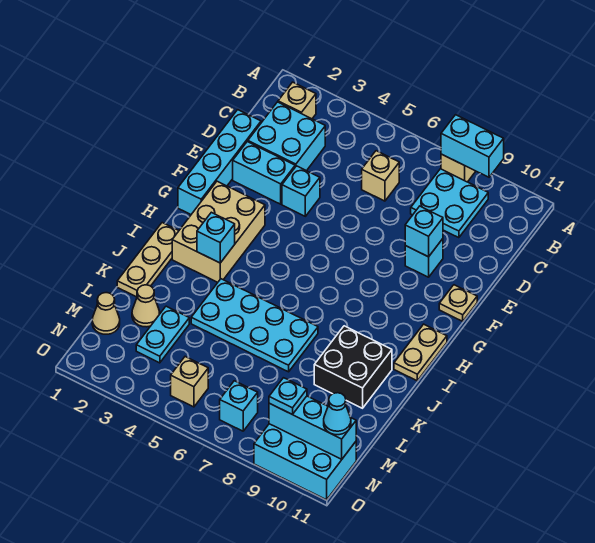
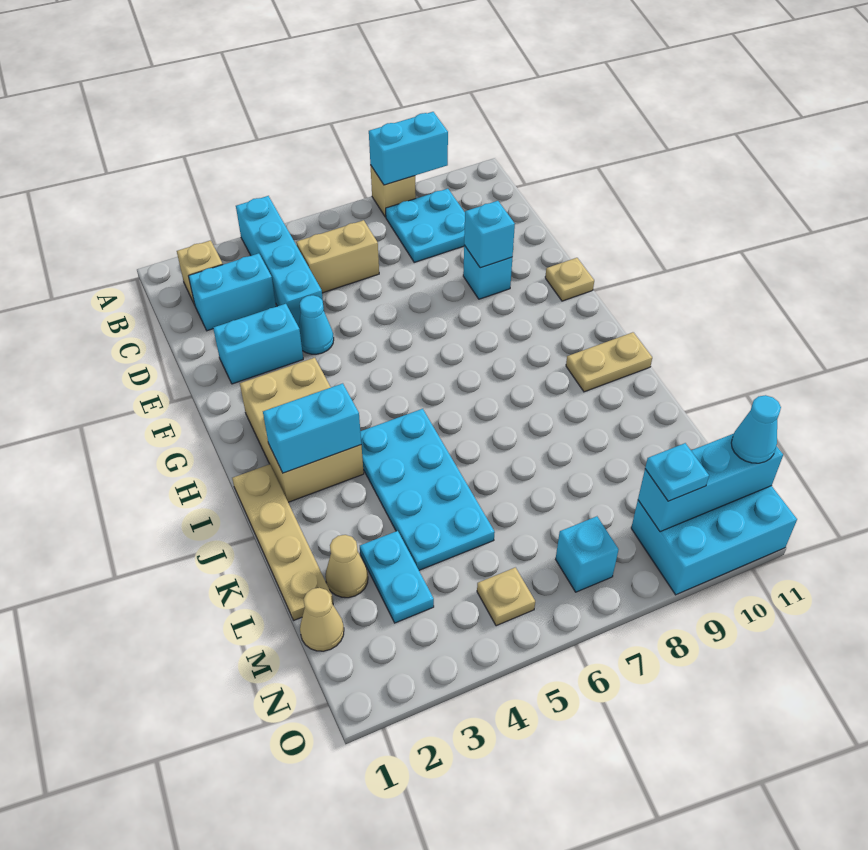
cyan 2x2 brick [248,102,325,171] -> cyan 1x2 brick [189,253,276,331]
tan 1x1 brick [362,151,399,201] -> tan 1x2 brick [296,220,379,293]
cyan 1x4 brick [178,110,261,214] -> cyan 1x4 brick moved to [236,196,324,326]
cyan 1x1 brick [282,166,320,216] -> cyan 1x1 cone [298,295,334,354]
tan 1x2 plate [394,324,447,381] -> tan 1x2 plate turned to [566,332,652,392]
tan 1x3 plate [117,223,179,297] -> tan 1x4 plate [232,464,333,620]
cyan 1x1 brick [197,212,235,263] -> cyan 1x2 brick [263,383,361,473]
cyan 2x4 plate [191,279,318,372] -> cyan 2x4 plate turned to [360,409,495,570]
black 2x2 brick [314,326,392,408] -> none
tan 1x1 brick [171,357,208,407] -> tan 1x1 plate [477,567,535,626]

